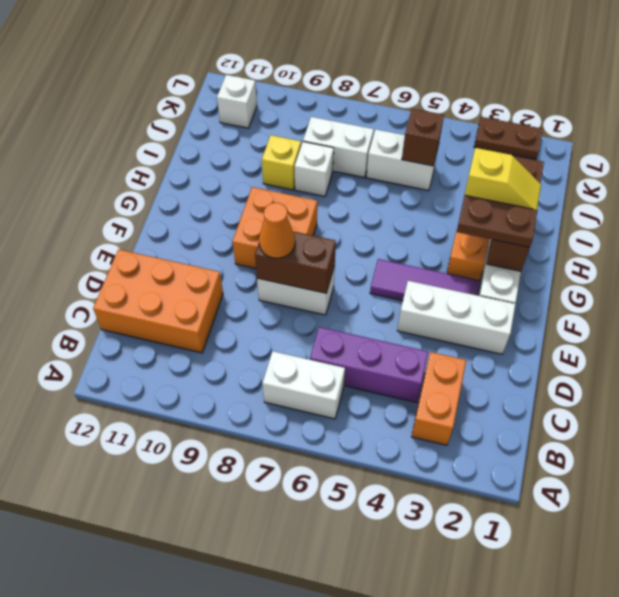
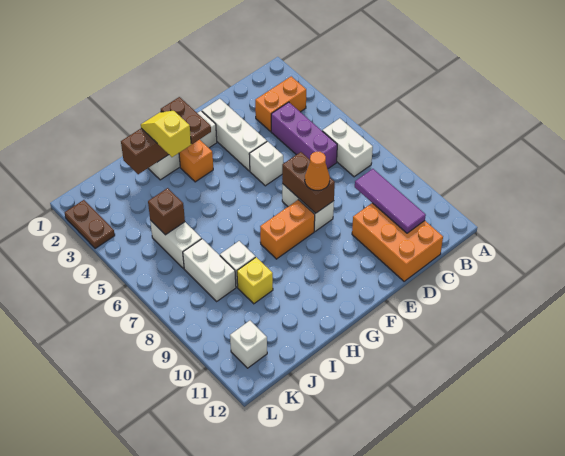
none -> white 1x1 brick [249,141,283,186]
purple 1x3 tile [370,259,480,301] -> purple 1x3 tile moved to [355,169,426,233]
orange 2x2 brick [233,187,317,269] -> orange 1x2 brick [260,200,315,259]

